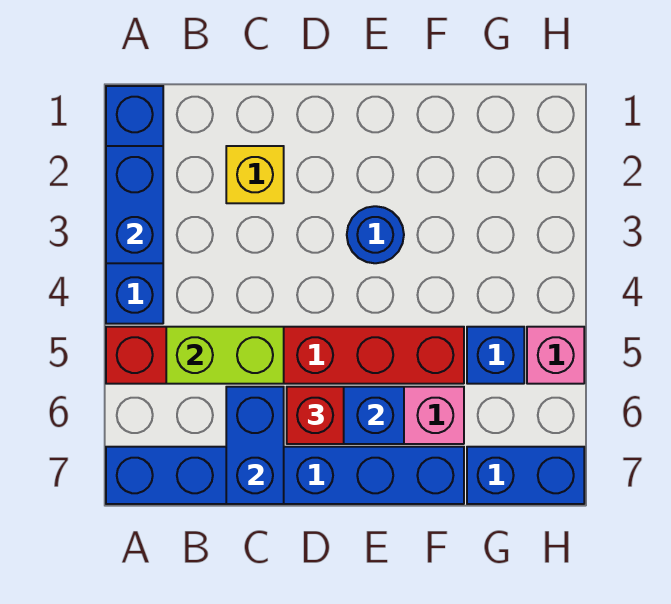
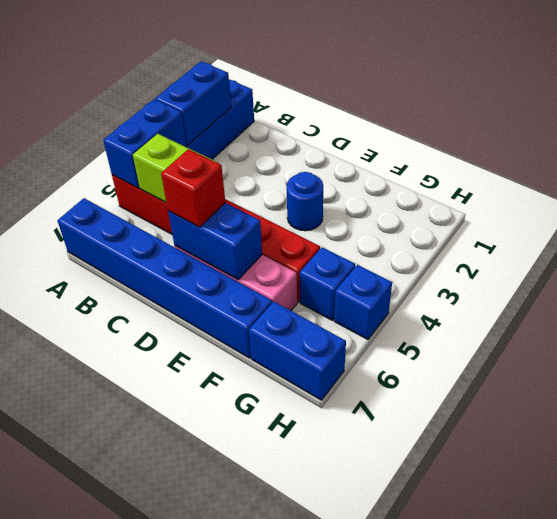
yellow 1x1 brick [226,146,284,203] -> none
blue 1x2 brick [226,387,284,504] -> blue 1x2 brick moved to [103,99,186,188]
pink 1x1 brick [527,327,584,384] -> blue 1x1 brick [334,265,392,339]

